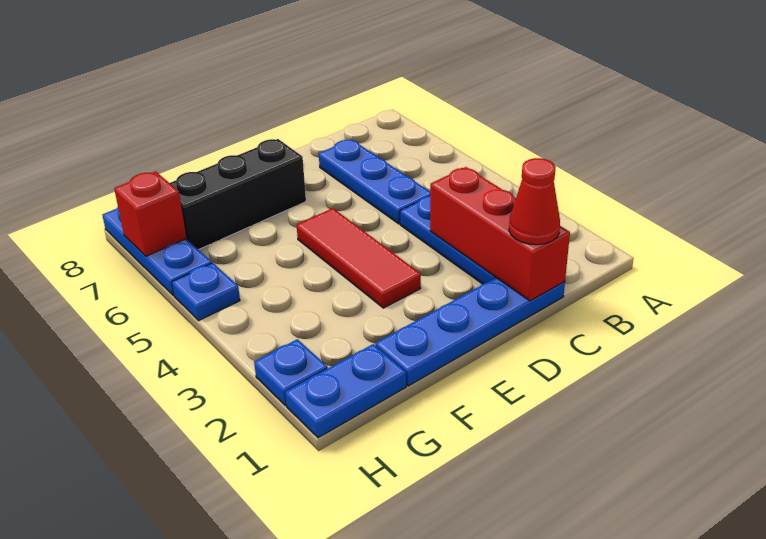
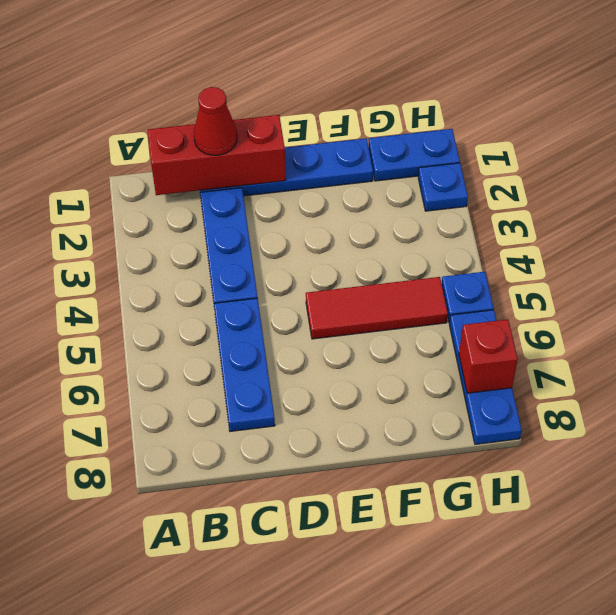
red 1x3 brick [430,167,570,301] -> red 1x3 brick turned to [148,115,286,195]
red 1x3 tile [297,208,421,308] -> red 1x3 tile turned to [306,277,448,339]
black 1x3 brick [170,139,306,250] -> none

